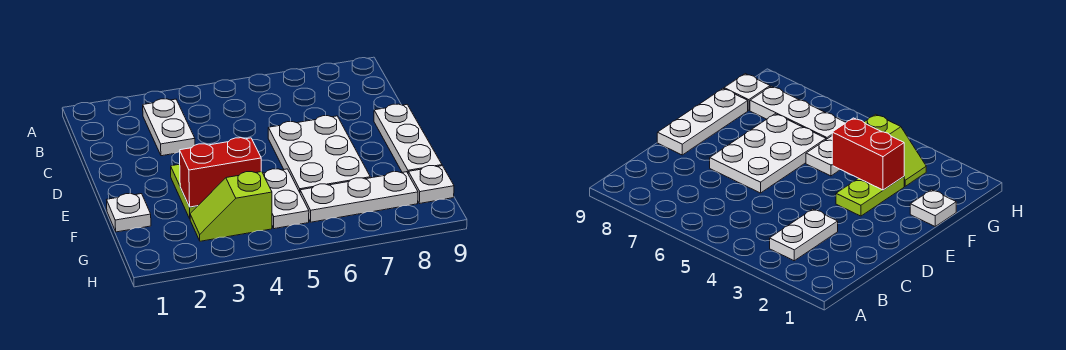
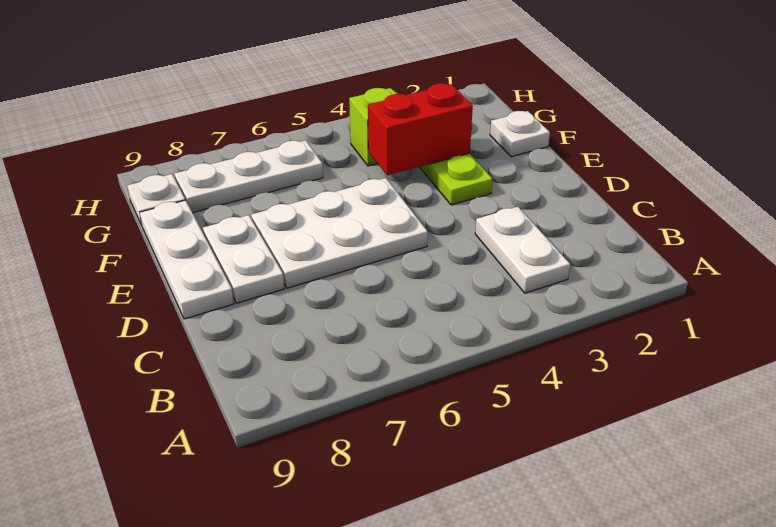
white 2x3 plate [268,116,370,192] -> white 2x3 plate turned to [251,178,428,288]
white 1x2 plate [263,169,309,229] -> white 1x2 plate moved to [203,215,284,303]

